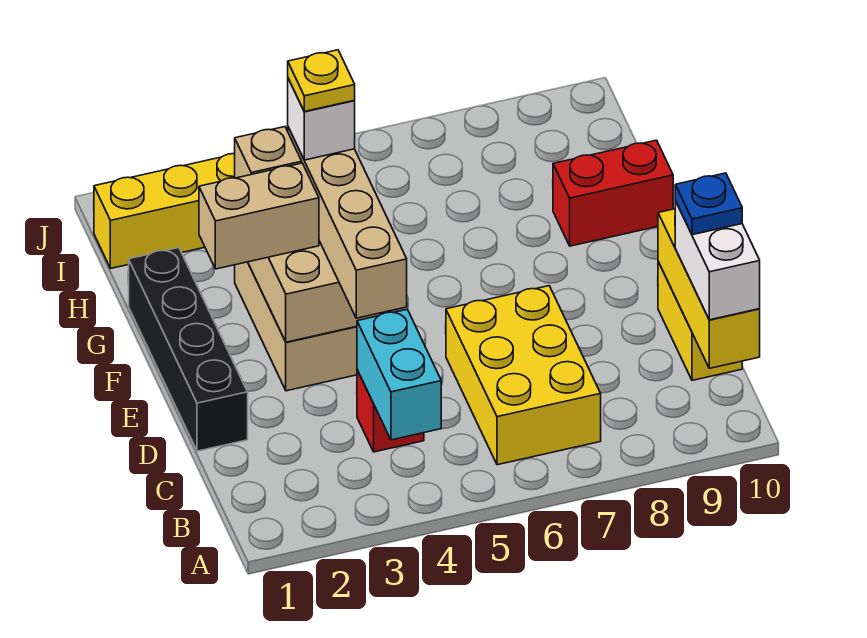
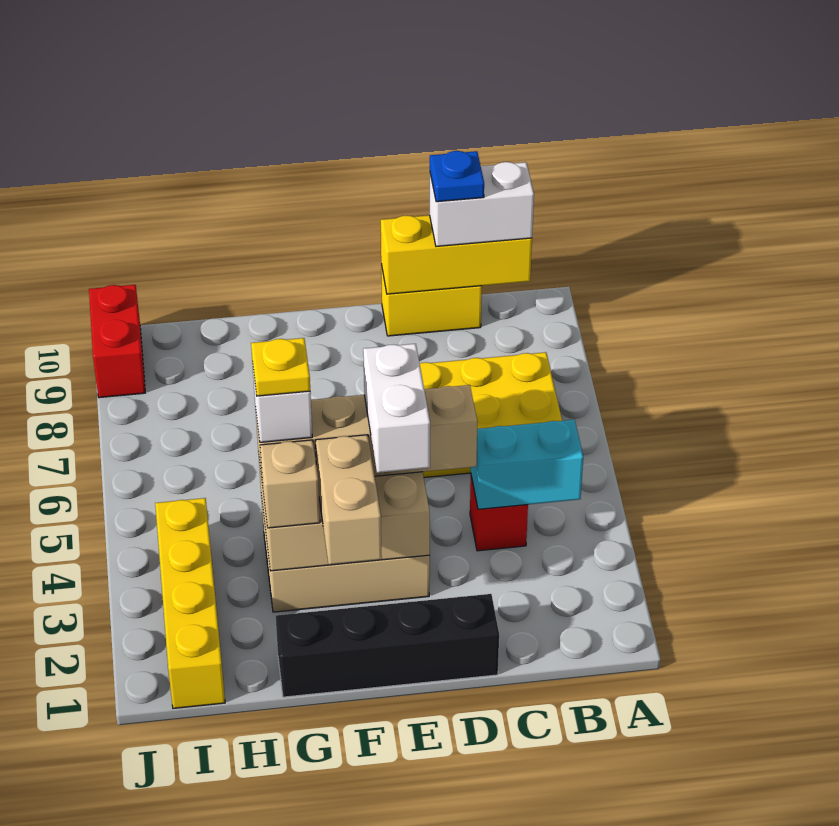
none -> white 1x2 brick [363,344,430,473]
red 1x2 brick [553,140,673,246] -> red 1x2 brick moved to [89,285,145,398]

